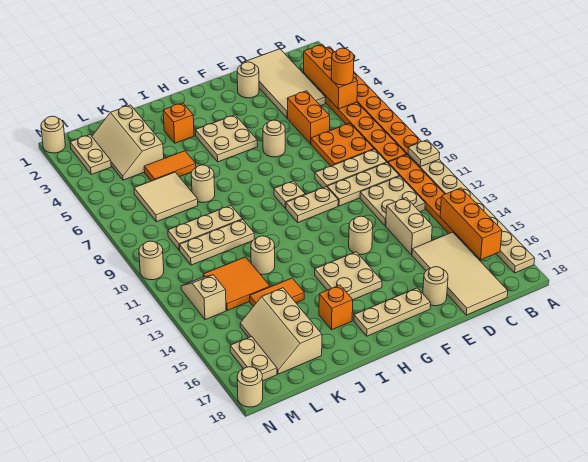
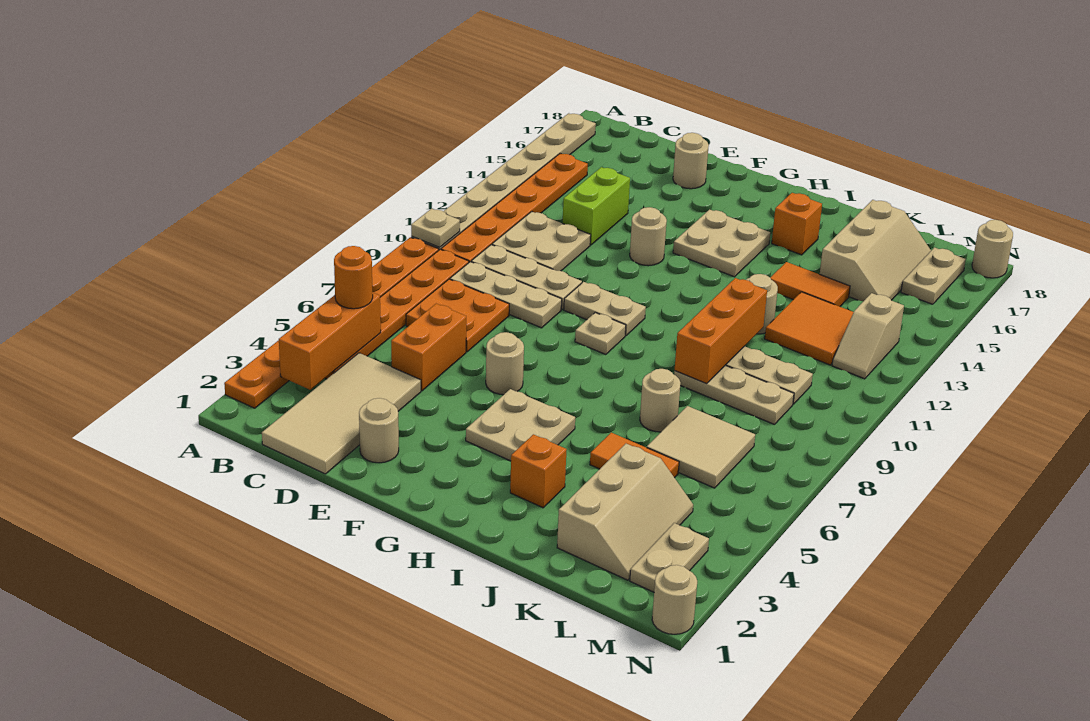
orange 1x3 brick [440,188,502,260] -> orange 1x3 brick moved to [675,278,767,383]
tan 2x4 tile [412,232,508,315] -> none
tan 1x2 brick [386,198,432,255] -> lime 1x2 brick [563,167,630,245]
tan 1x3 plate [354,288,431,336] -> none
tan 1x1 round brick [139,241,164,280] -> none

